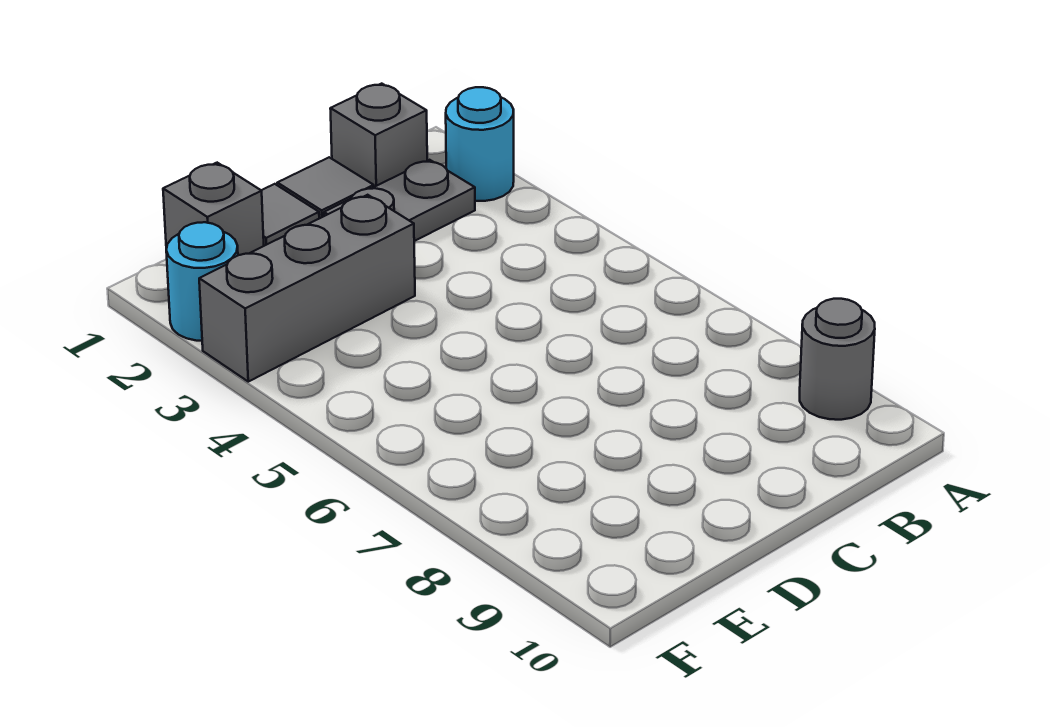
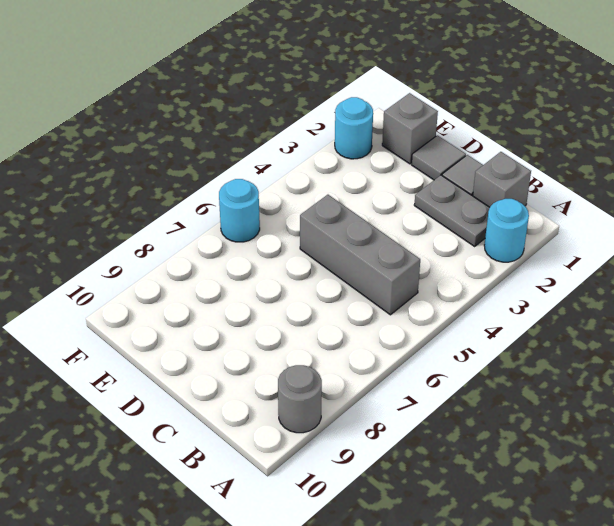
grey 1x3 brick [199,195,415,382] -> grey 1x3 brick moved to [300,195,420,315]
none -> cyan 1x1 round brick [219,179,260,242]

